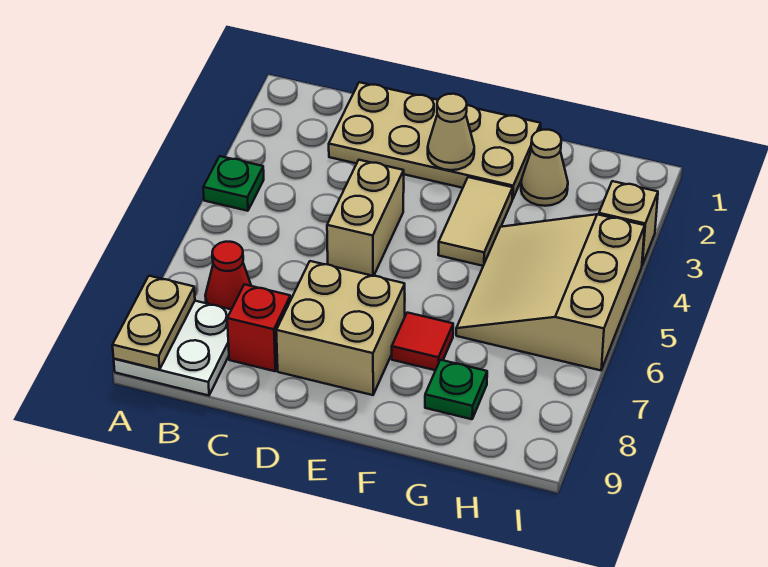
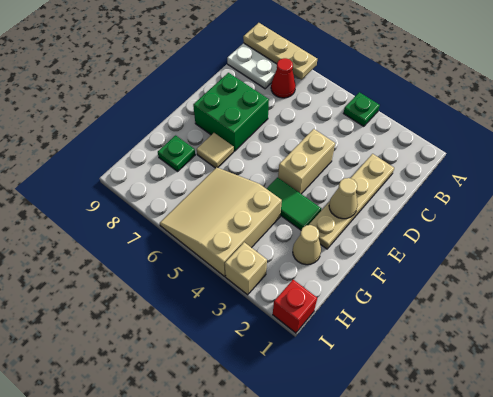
tan 1x2 plate [113,276,195,370] -> tan 1x3 plate [243,23,317,80]
tan 2x4 plate [329,82,541,199] -> tan 1x4 plate [309,154,394,249]
red 1x1 brick [227,284,291,371] -> red 1x1 brick moved to [273,280,317,333]
tan 1x2 brick [327,160,404,276] -> tan 1x2 brick turned to [278,129,335,194]
tan 2x2 brick [276,261,405,395] -> green 2x2 brick [193,73,269,151]
tan 1x2 tile [438,177,513,266] -> green 1x2 tile [267,177,321,230]
red 1x1 tile [392,313,453,370] -> tan 1x1 tile [197,133,234,168]
tan 3x3 slope [456,214,645,370] -> tan 3x3 slope turned to [160,167,282,276]

